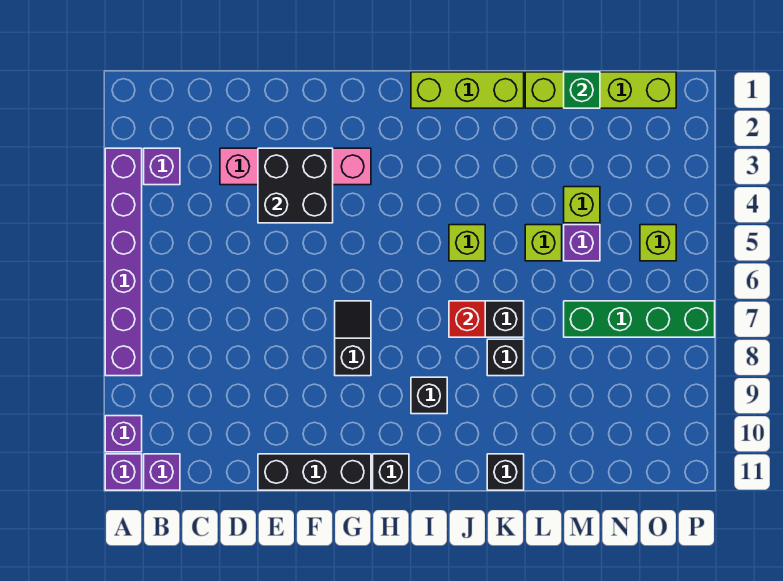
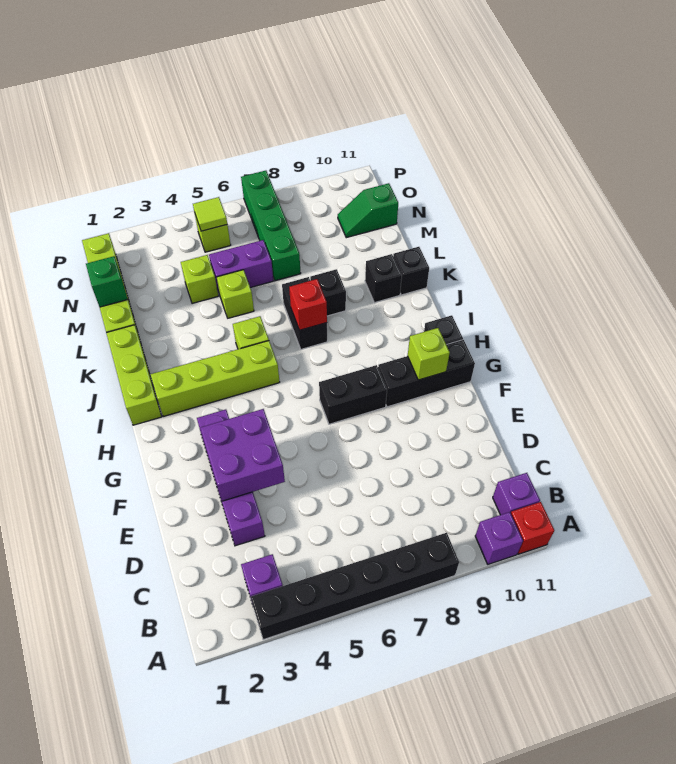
purple 1x6 brick [105,148,142,376] -> black 1x6 brick [251,533,459,640]
purple 1x1 brick [105,454,142,490] -> red 1x1 brick [511,502,554,554]
pink 1x4 brick [220,148,371,185] -> purple 1x4 brick [197,409,265,546]
black 2x2 brick [258,148,333,223] -> purple 2x2 brick [200,409,285,501]
black 1x3 brick [258,454,371,490] -> black 1x3 brick turned to [378,340,475,407]
black 1x2 slope [335,301,371,376] -> black 1x2 brick [319,365,387,424]
none -> lime 1x1 brick [408,328,450,380]
none -> lime 1x4 brick [151,341,280,417]
black 1x1 brick [411,377,447,414] -> black 1x1 brick moved to [365,254,402,303]
purple 1x1 brick [564,225,600,261] -> purple 1x2 brick [209,240,273,295]
none -> green 1x2 slope [338,183,398,238]
none -> lime 1x1 tile [193,197,227,231]

